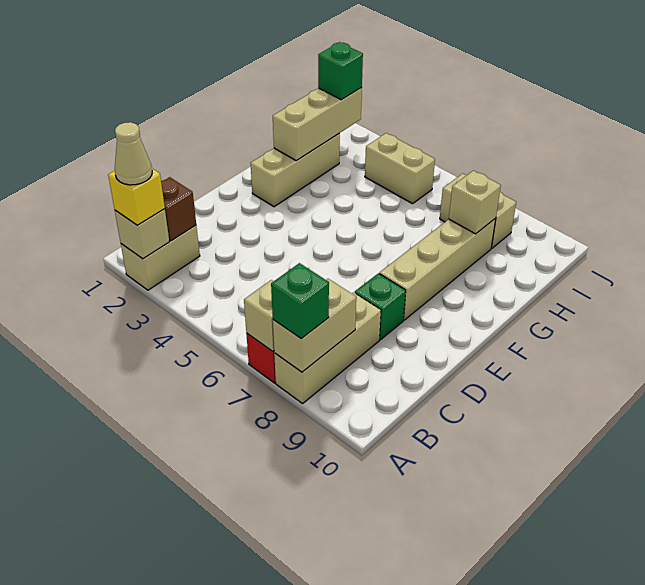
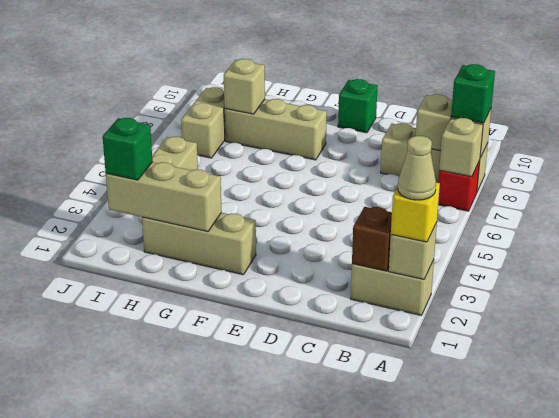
green 1x1 brick [355,273,406,340] -> green 1x1 brick moved to [338,79,378,133]
tan 1x4 brick [379,219,496,320] -> tan 1x3 brick [225,99,327,160]

